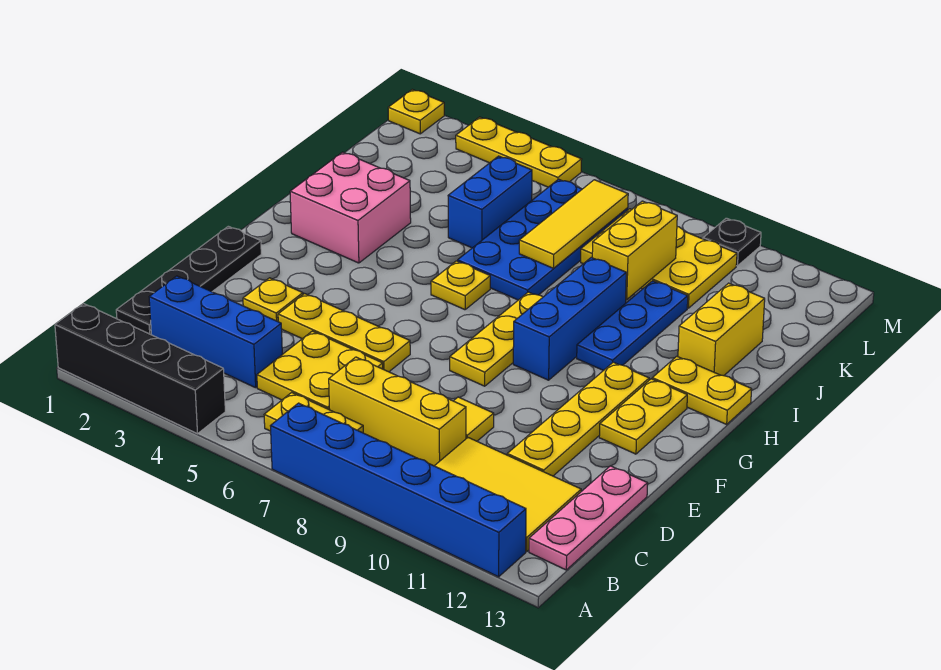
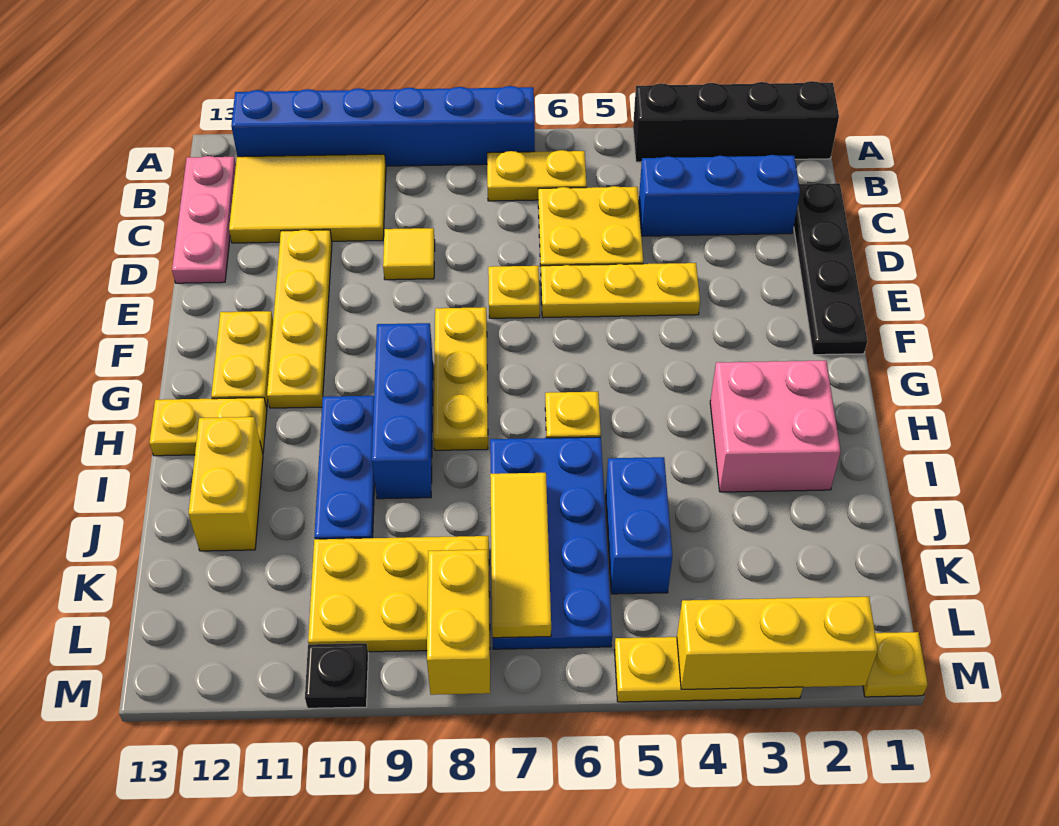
yellow 1x3 brick [329,357,466,466] -> yellow 1x3 brick moved to [677,597,878,689]
yellow 1x1 plate [243,278,303,322] -> yellow 1x1 plate moved to [488,266,540,318]
yellow 1x2 brick [592,201,677,300] -> yellow 1x2 brick moved to [427,550,490,695]

